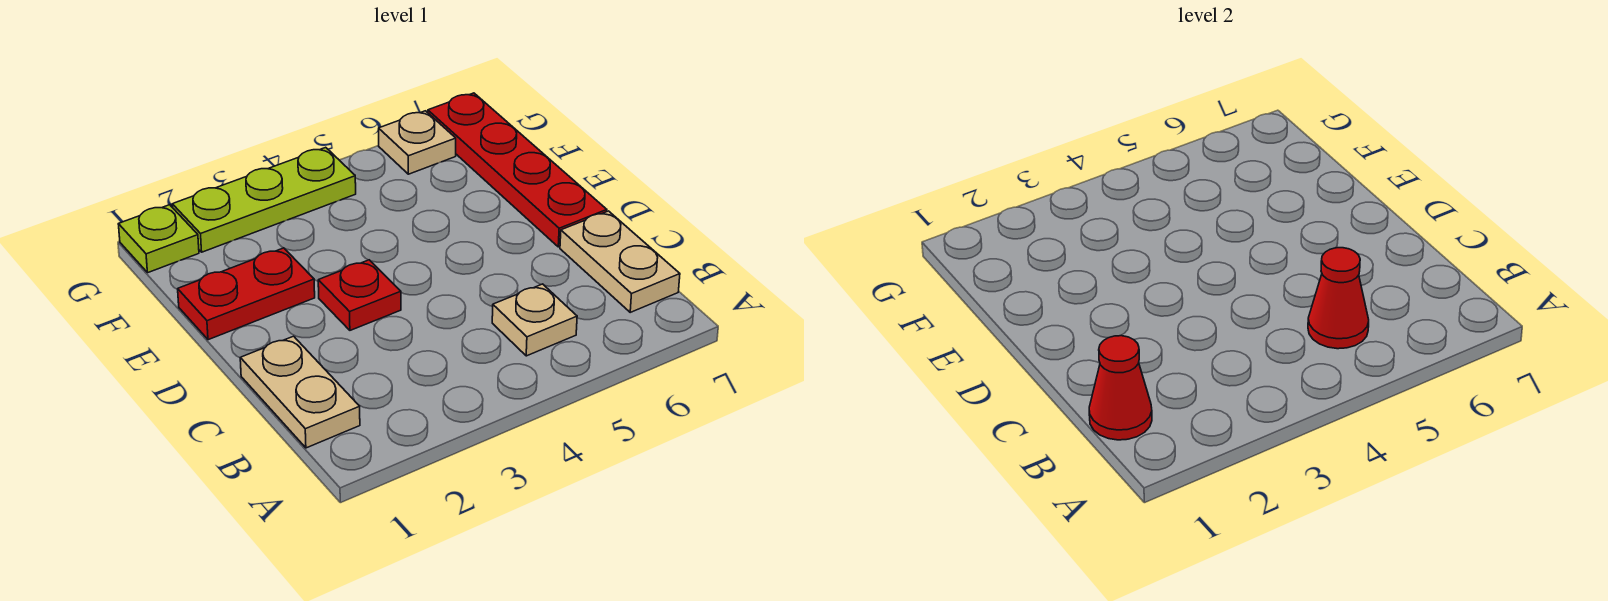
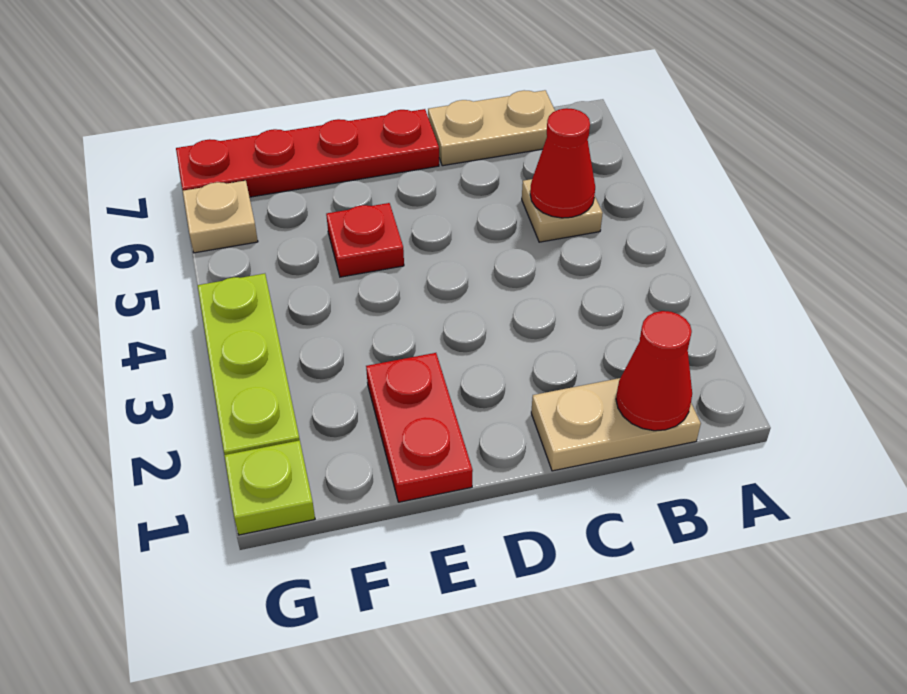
red 1x1 plate [318,260,401,330] -> red 1x1 plate moved to [326,203,404,277]

